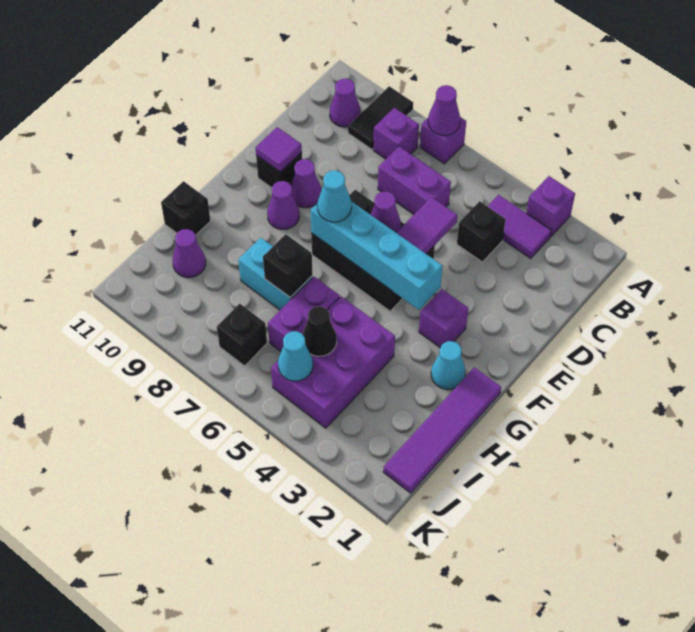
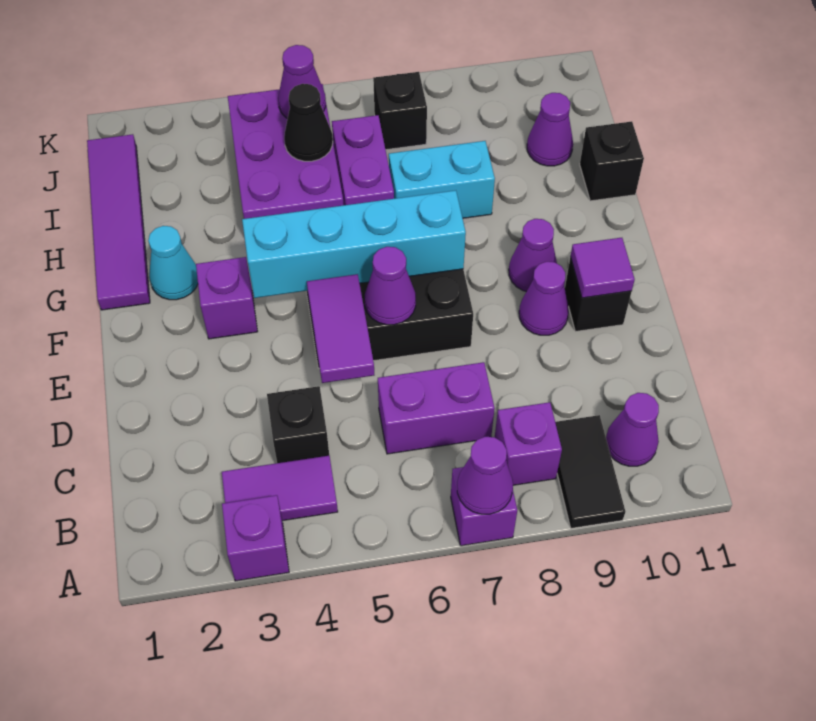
cyan 1x1 cone [317,171,352,222] -> none
black 1x1 brick [263,234,313,297] -> none
cyan 1x1 cone [278,331,313,381] -> purple 1x1 cone [278,45,326,119]

